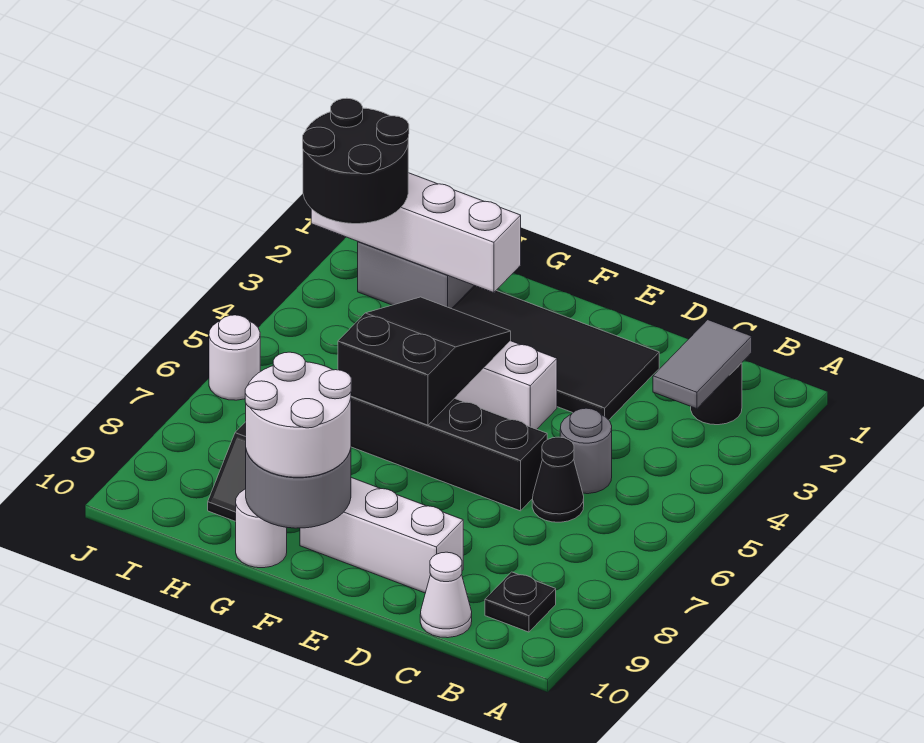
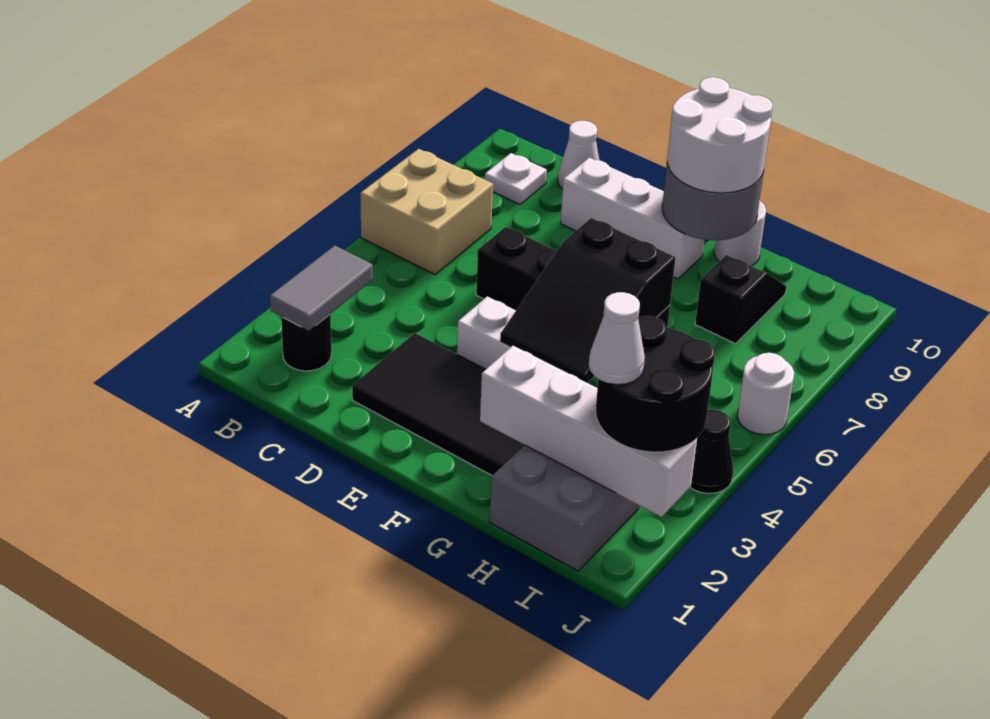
none -> tan 2x2 brick [361,149,493,274]
black 1x1 plate [485,572,556,632] -> white 1x1 plate [485,153,547,204]
grey 1x1 round brick [560,408,612,494] -> none
black 1x1 cone [532,437,584,522] -> black 1x1 cone moved to [690,410,733,494]
none -> white 1x1 cone [589,292,645,385]

